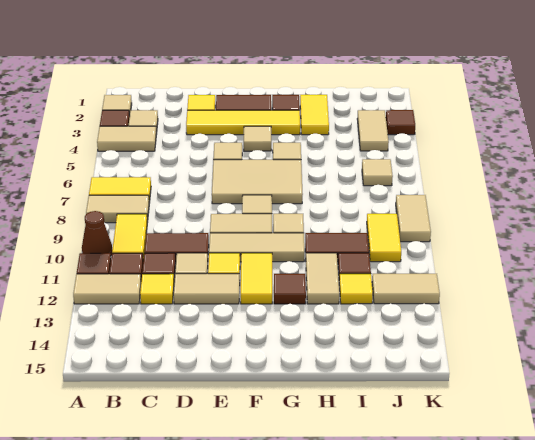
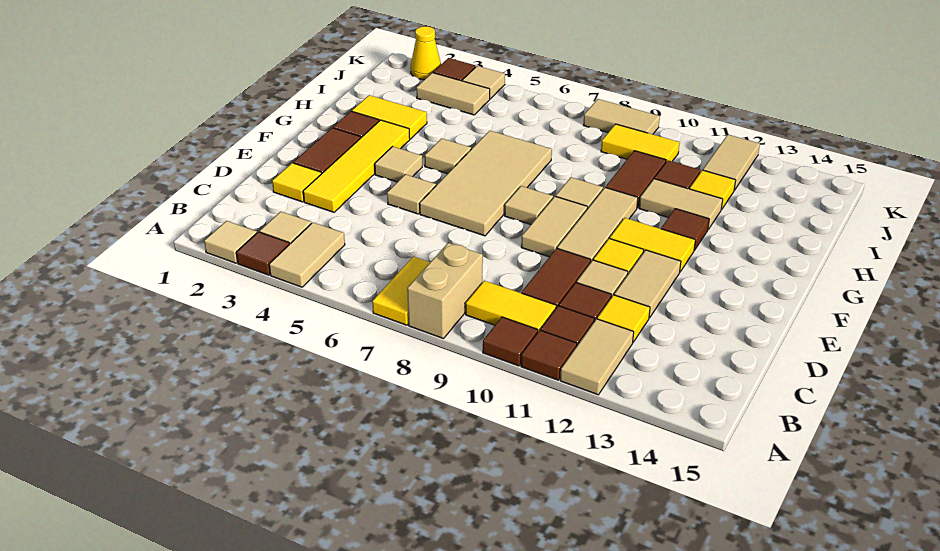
tan 1x2 tile [86,195,149,223] -> tan 1x2 brick [407,243,483,339]
brown 1x1 cone [82,211,112,255] -> brown 1x1 tile [483,317,538,366]
tan 2x3 tile [212,160,303,204] -> tan 2x4 tile [420,131,552,236]
tan 1x1 tile [362,159,393,186] -> tan 1x1 tile moved to [462,66,505,99]
none -> yellow 1x1 cone [410,26,441,80]

